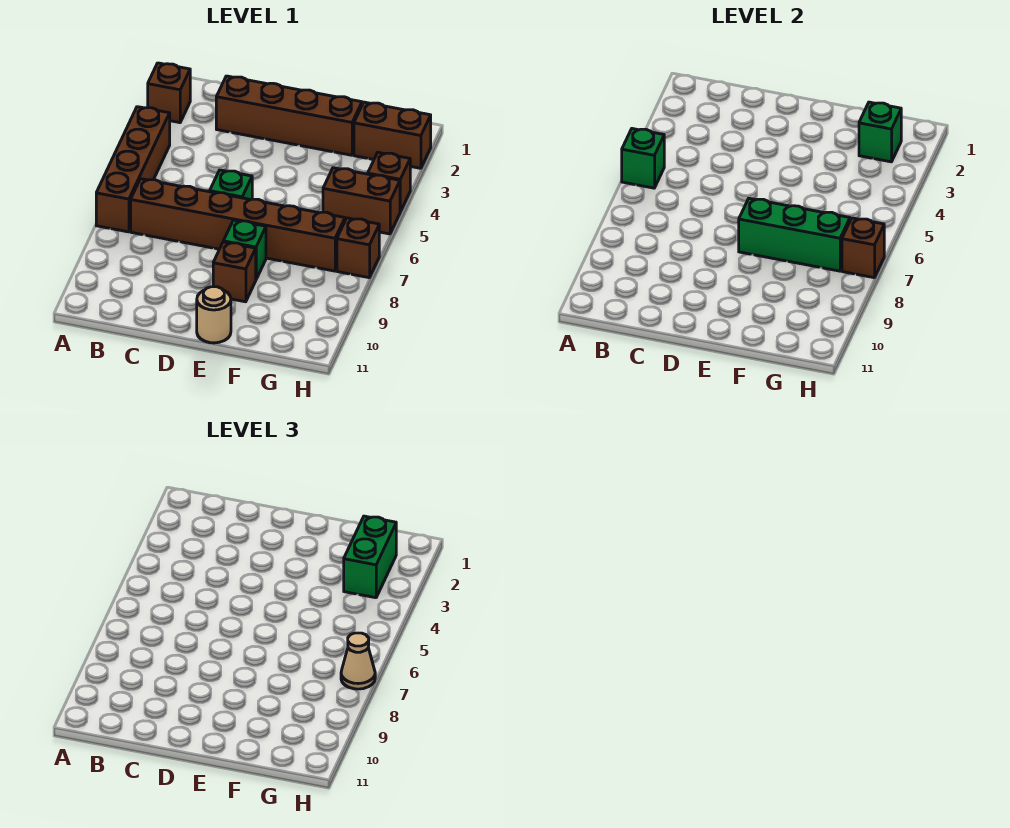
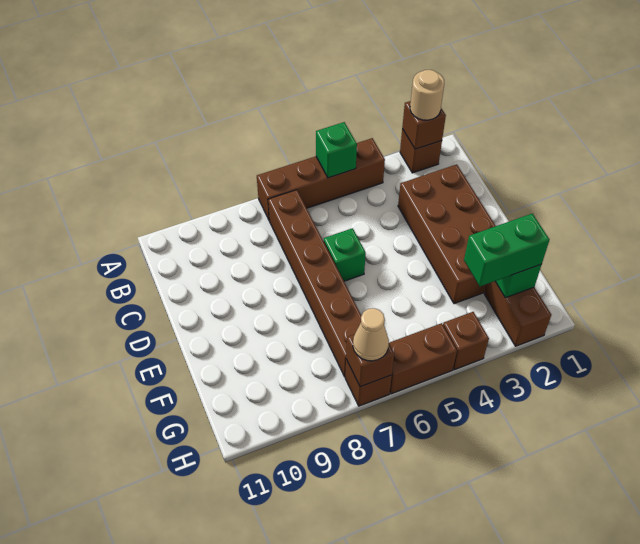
brown 1x4 brick [216,76,362,155] -> brown 2x4 brick [398,164,495,304]
green 1x3 brick [739,198,850,271] -> none
green 1x1 brick [223,220,266,279] -> none
brown 1x1 brick [213,242,256,302] -> brown 1x1 brick moved to [402,101,446,149]
tan 1x1 round brick [197,287,231,343] -> tan 1x1 round brick moved to [410,70,444,120]
brown 1x2 brick [323,168,400,234] -> brown 1x2 brick turned to [389,323,457,394]

